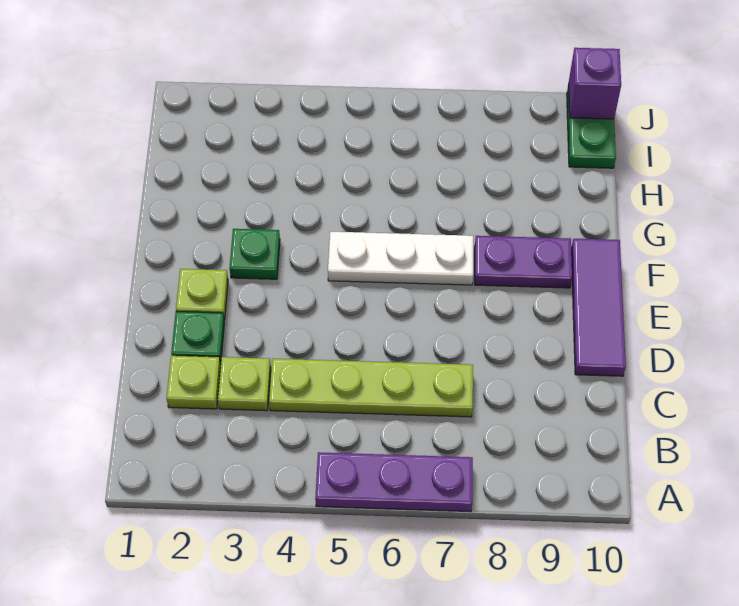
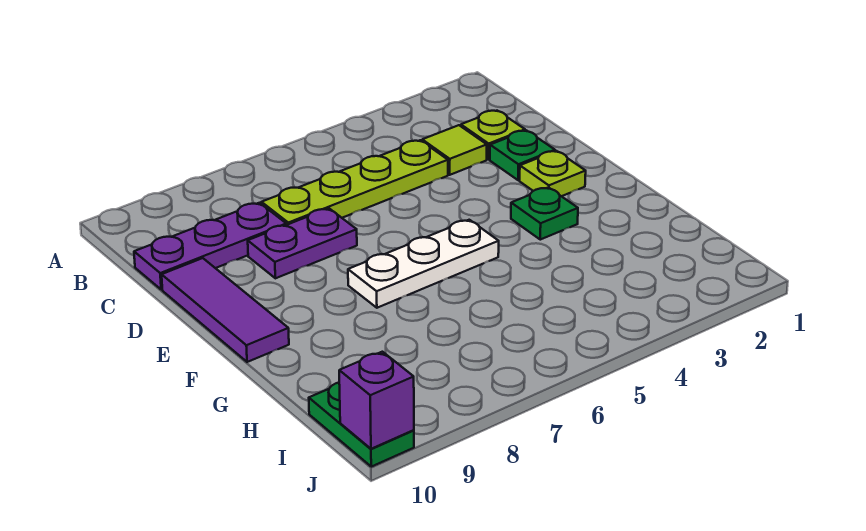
purple 1x3 plate [315,452,473,512] -> purple 1x3 plate moved to [134,203,286,290]
lime 1x1 plate [218,357,271,411] -> lime 1x1 tile [422,125,487,175]
purple 1x2 plate [475,236,572,288] -> purple 1x2 plate moved to [248,208,357,278]

